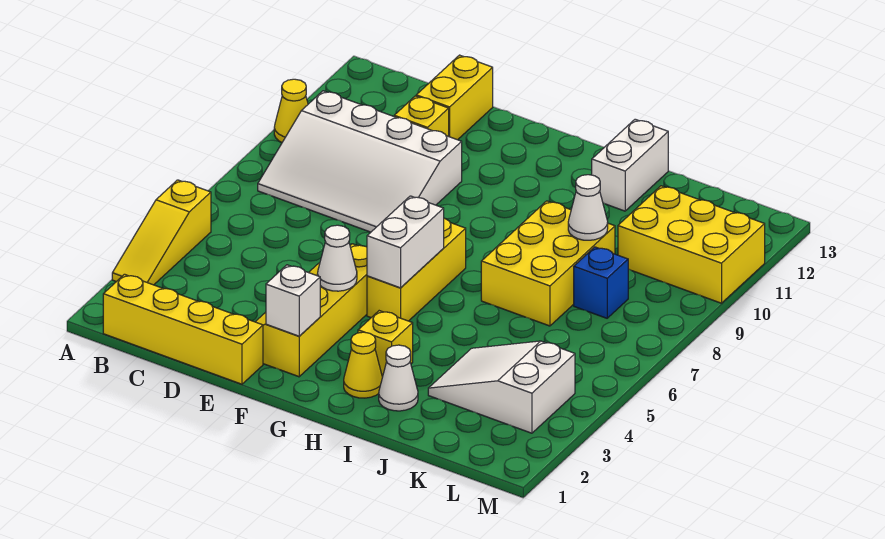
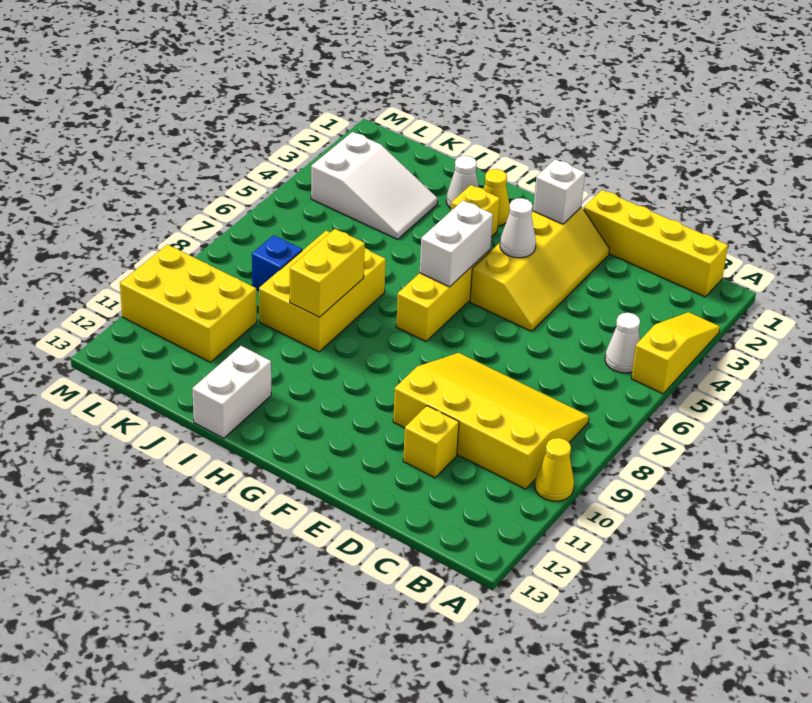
white 3x4 slope [258,91,462,232] -> yellow 3x4 slope [393,353,589,489]
yellow 1x2 brick [416,55,493,140] -> yellow 1x2 brick moved to [290,229,365,317]
white 1x1 cone [568,175,608,240] -> white 1x1 cone moved to [605,313,640,373]

